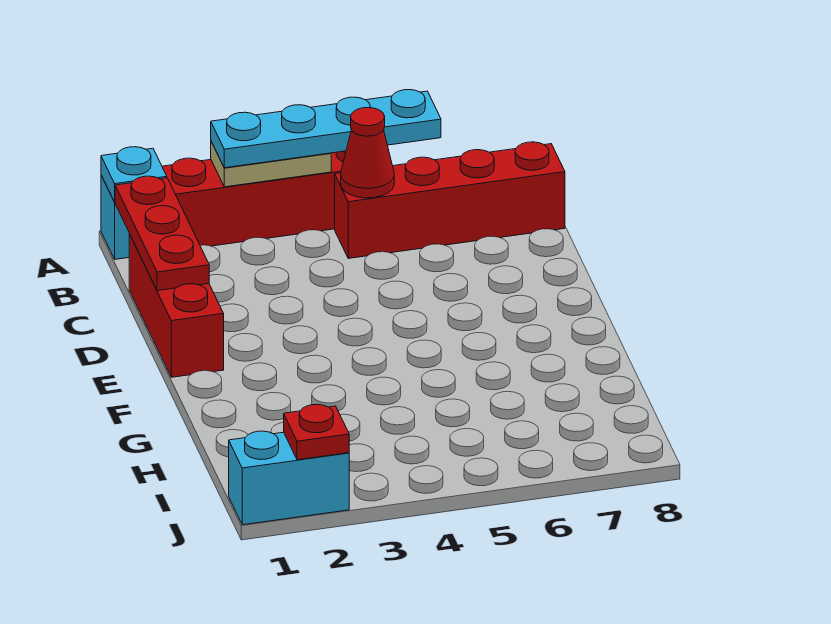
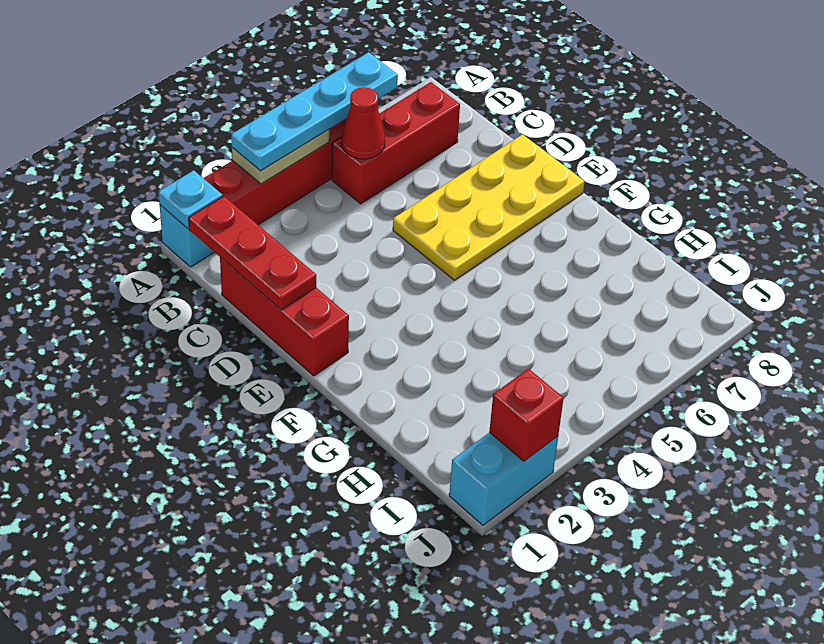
red 1x4 brick [335,142,565,258] -> red 1x3 brick [332,82,460,204]
none -> yellow 2x4 plate [393,134,585,280]
red 1x1 plate [284,404,349,460] -> red 1x1 brick [489,369,564,461]

